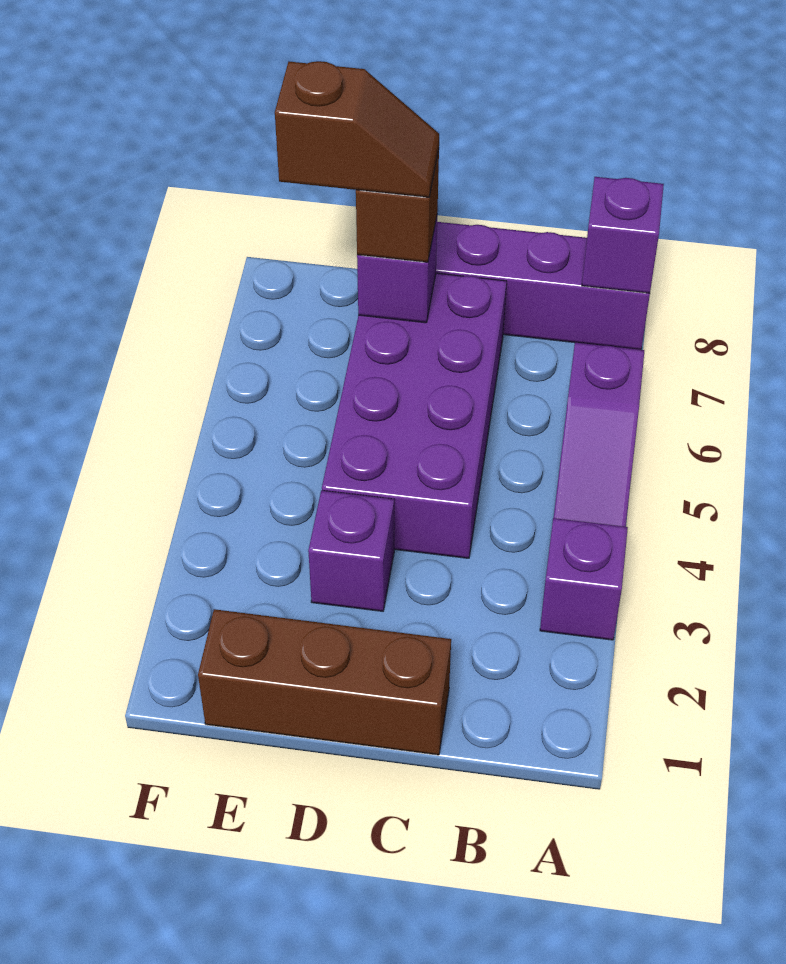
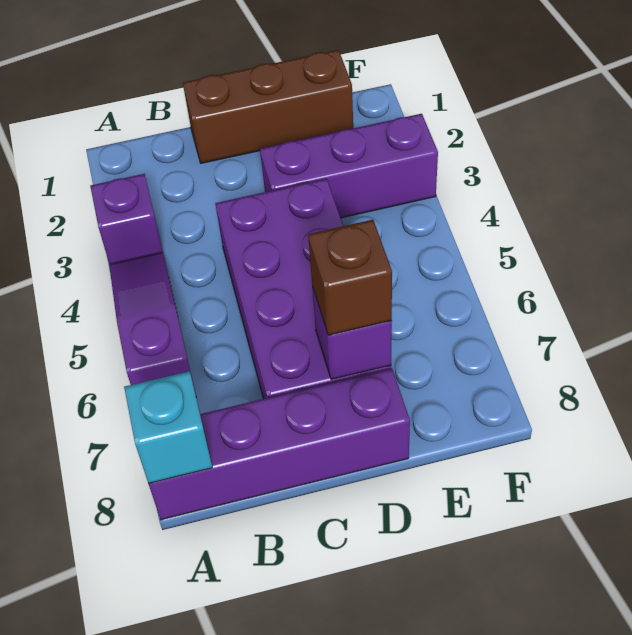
purple 1x1 brick [582,177,664,293] -> cyan 1x1 brick [124,371,212,484]
purple 1x1 brick [308,490,394,611] -> purple 1x3 brick [260,114,438,218]
brown 1x2 slope [275,61,439,197] -> none

